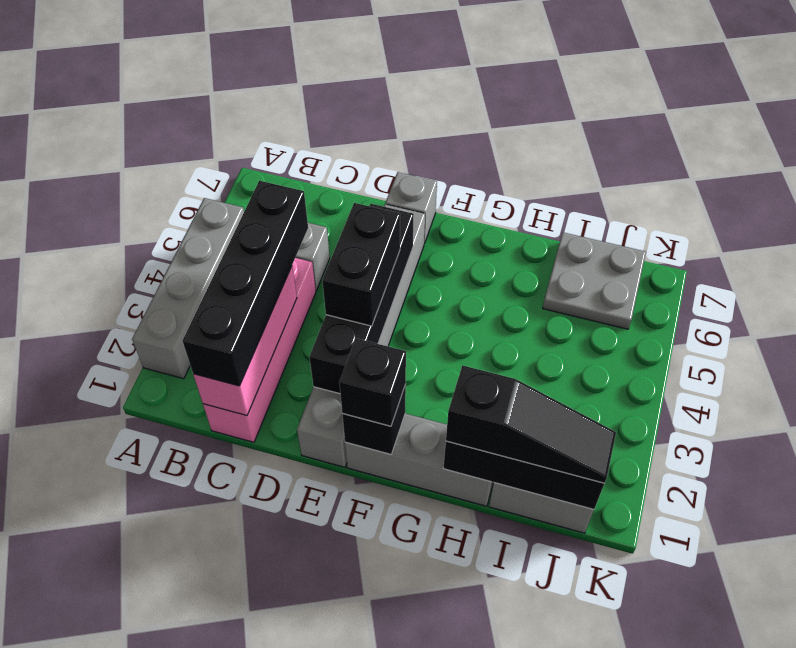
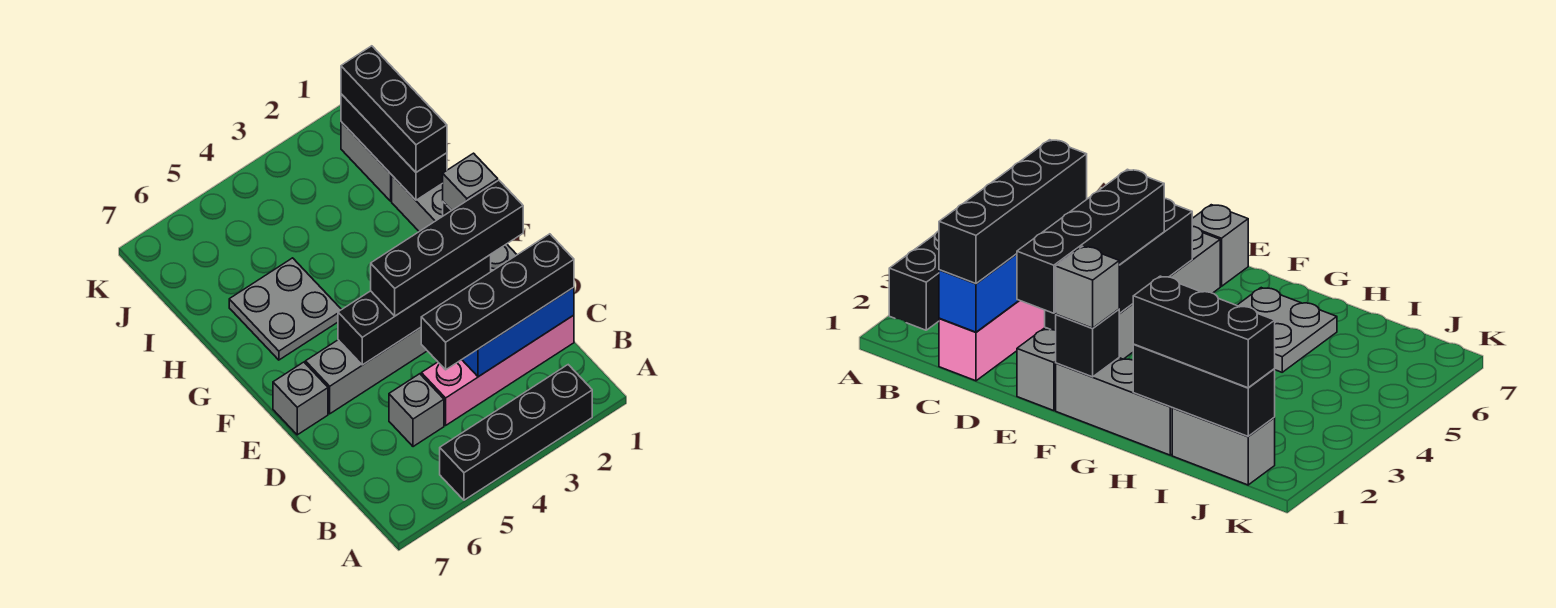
grey 1x4 brick [132,198,244,379] -> black 1x4 brick [440,365,592,500]
pink 1x3 brick [193,267,297,416] -> blue 1x3 brick [462,287,574,377]
black 1x2 brick [322,203,400,326] -> black 1x4 brick [371,180,523,316]
black 1x1 brick [339,338,406,426] -> grey 1x1 brick [443,153,498,210]
black 1x3 slope [446,365,616,483] -> black 1x3 brick [341,46,447,172]
grey 2x2 plate [543,232,646,329] -> grey 2x2 plate moved to [229,258,342,360]

